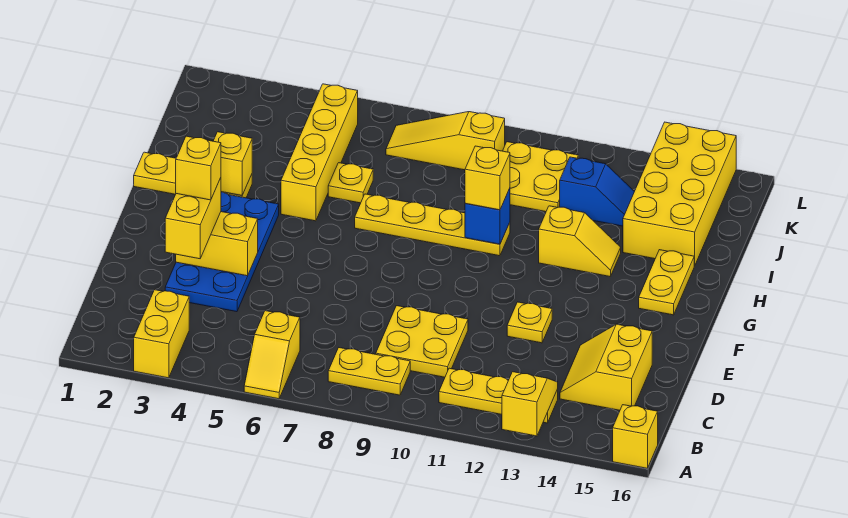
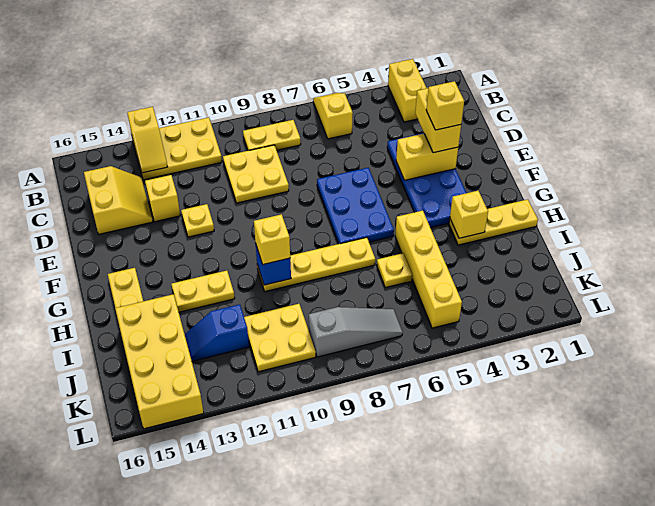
yellow 1x1 brick [613,405,658,468] -> yellow 1x1 brick moved to [145,175,180,222]
yellow 1x3 plate [439,368,558,423] -> yellow 2x3 plate [132,117,222,180]
none -> blue 2x3 plate [317,168,394,244]
yellow 1x2 slope [539,206,621,277] -> yellow 1x2 plate [171,271,235,312]
yellow 1x3 slope [386,112,505,170] -> grey 1x3 slope [309,307,403,357]

